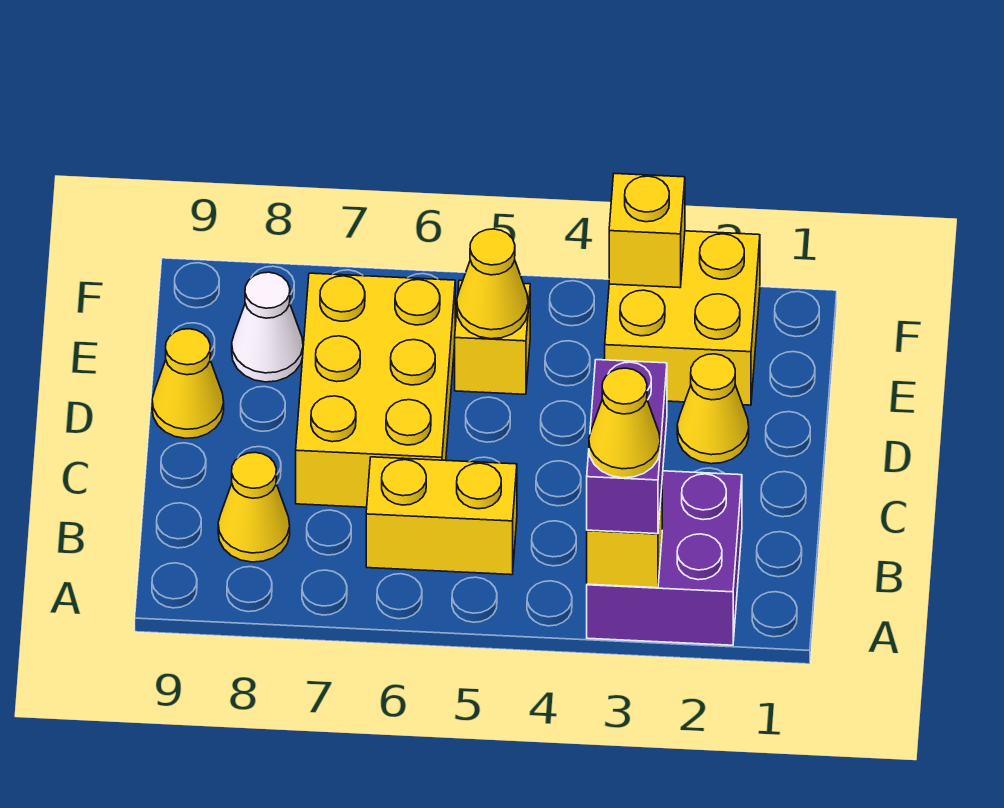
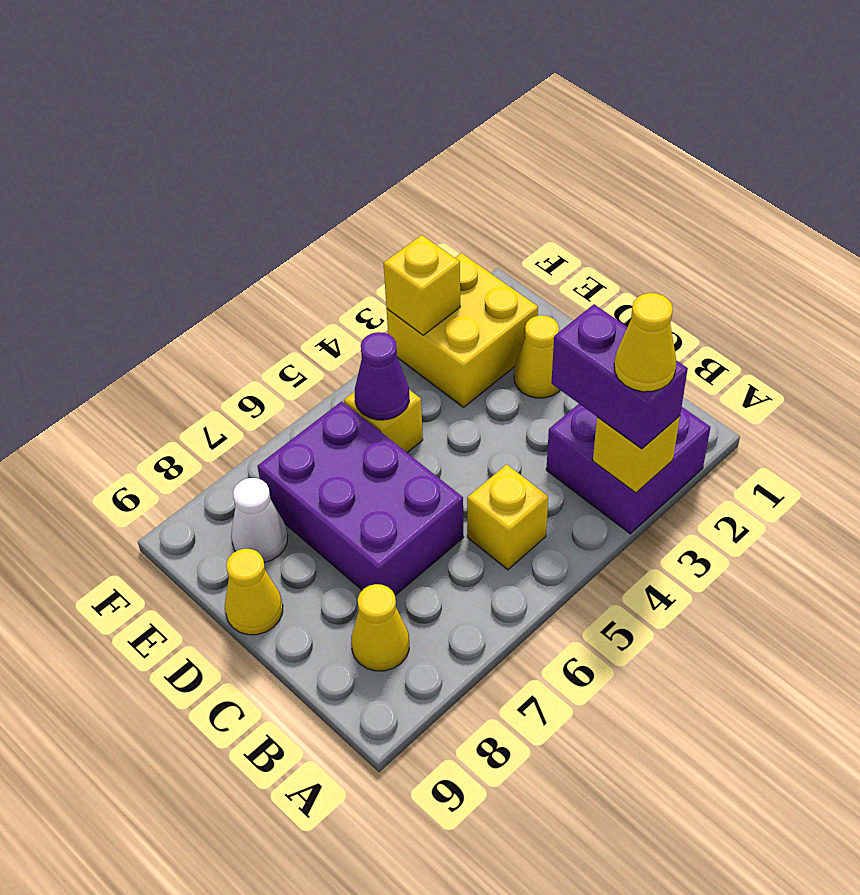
yellow 1x2 brick [366,457,517,575] -> yellow 1x1 brick [467,464,548,570]
yellow 2x3 brick [296,273,455,507] -> purple 2x3 brick [257,401,464,595]
yellow 1x1 cone [457,229,528,339] -> purple 1x1 cone [355,332,409,420]

